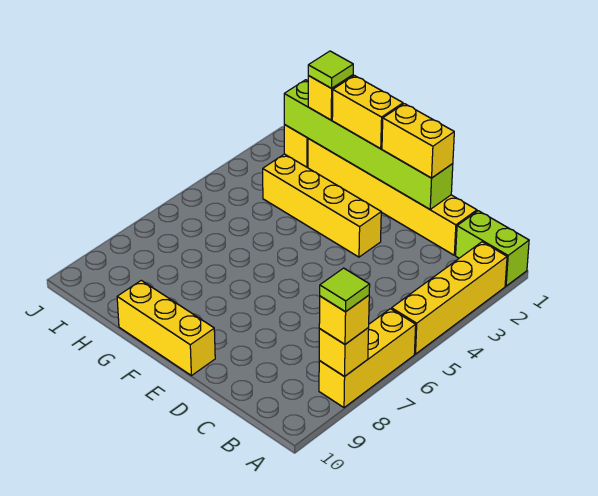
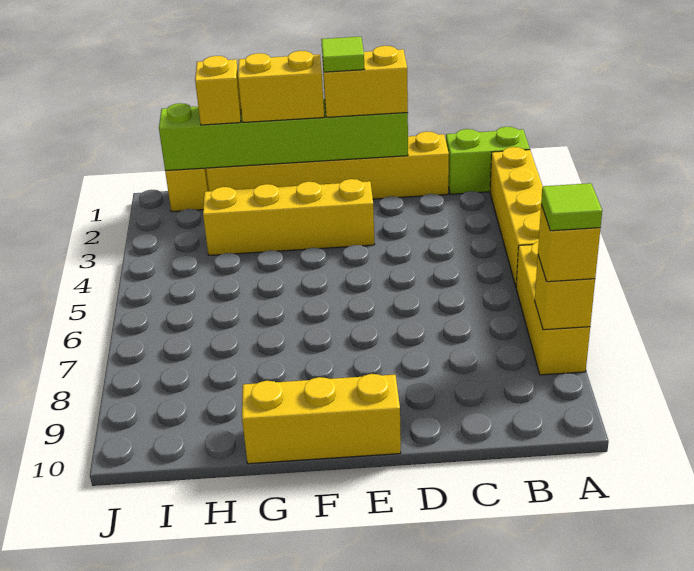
lime 1x1 tile [308,51,353,88] -> lime 1x1 tile moved to [321,37,364,72]

